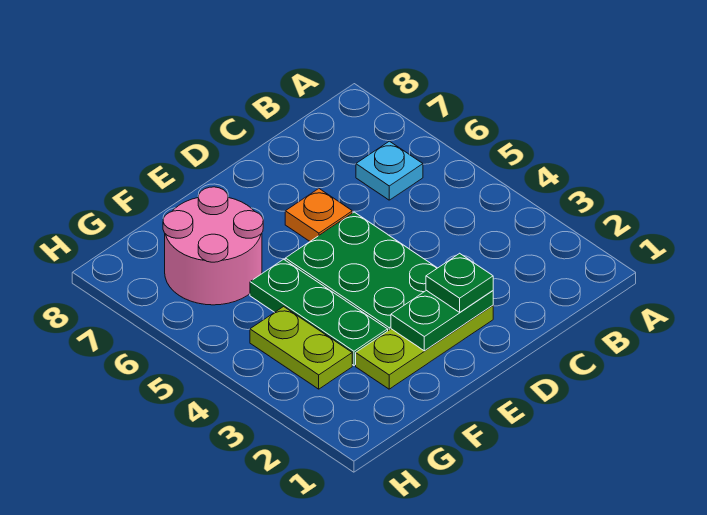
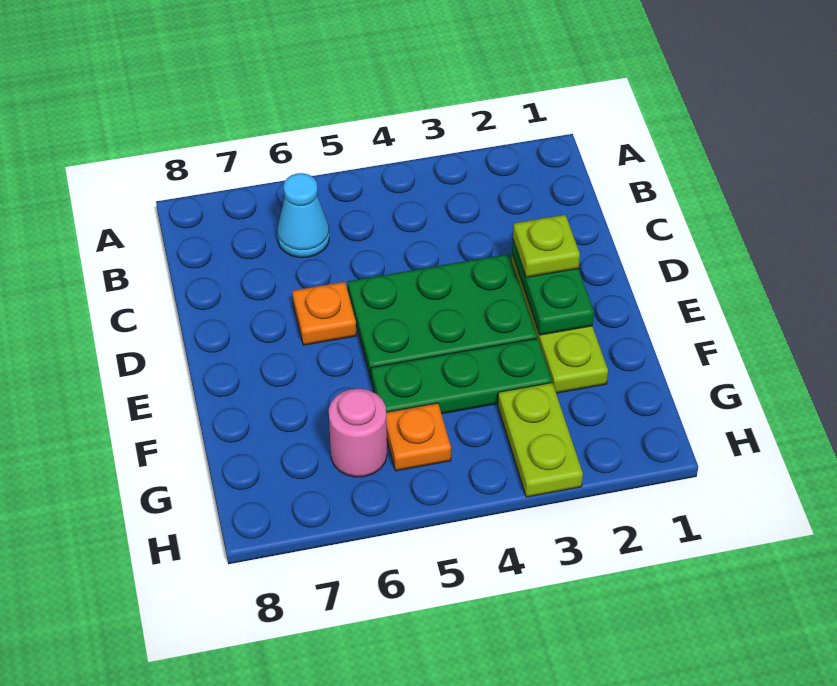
cyan 1x1 plate [356,141,423,200] -> cyan 1x1 cone [277,173,329,258]
green 1x1 plate [426,253,493,312] -> lime 1x1 plate [513,215,580,278]
pink 2x2 round brick [163,187,263,305] -> pink 1x1 round brick [329,389,387,477]
lime 1x2 plate [250,307,352,389] -> lime 1x2 plate turned to [498,383,583,497]
none -> orange 1x1 plate [386,403,451,471]

